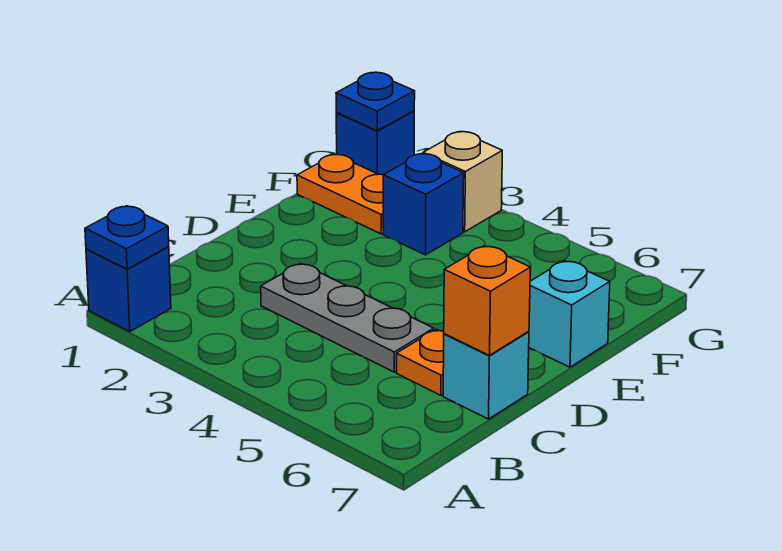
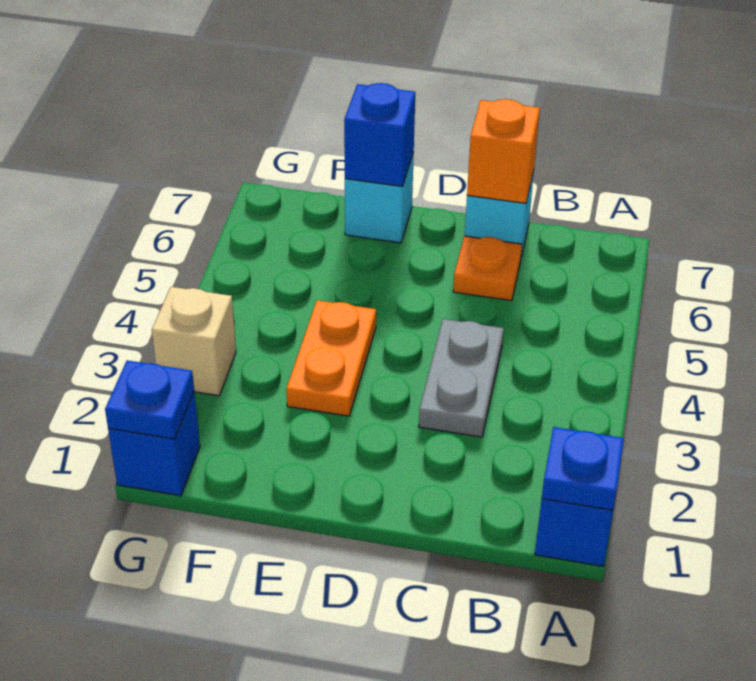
grey 1x3 plate [261,263,434,372] -> grey 1x2 plate [419,319,504,437]
orange 1x2 plate [297,154,384,234] -> orange 1x2 plate moved to [286,300,376,416]
blue 1x1 brick [383,154,464,255] -> blue 1x1 brick moved to [344,83,415,187]

